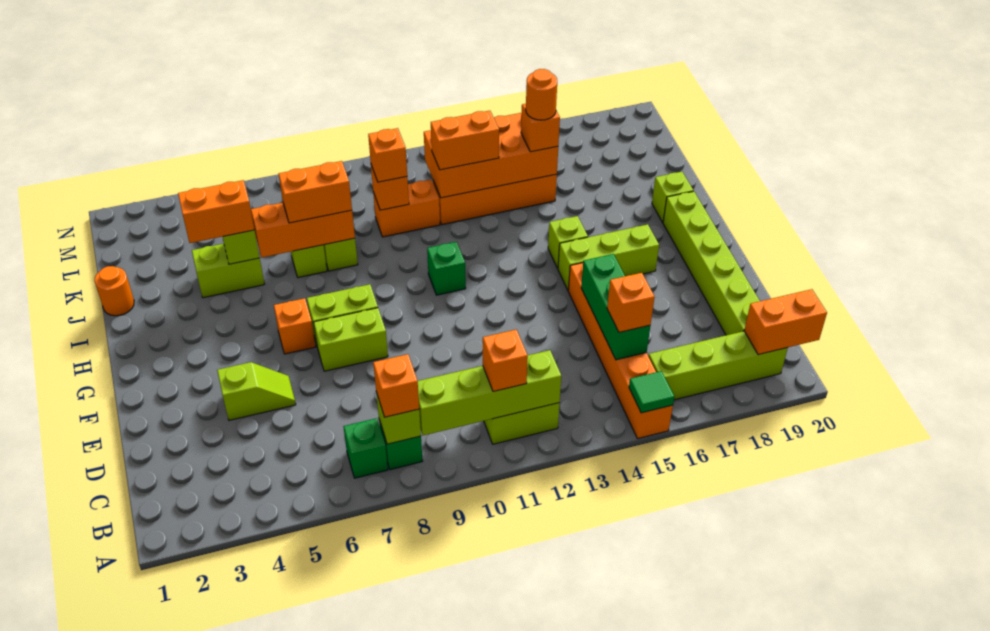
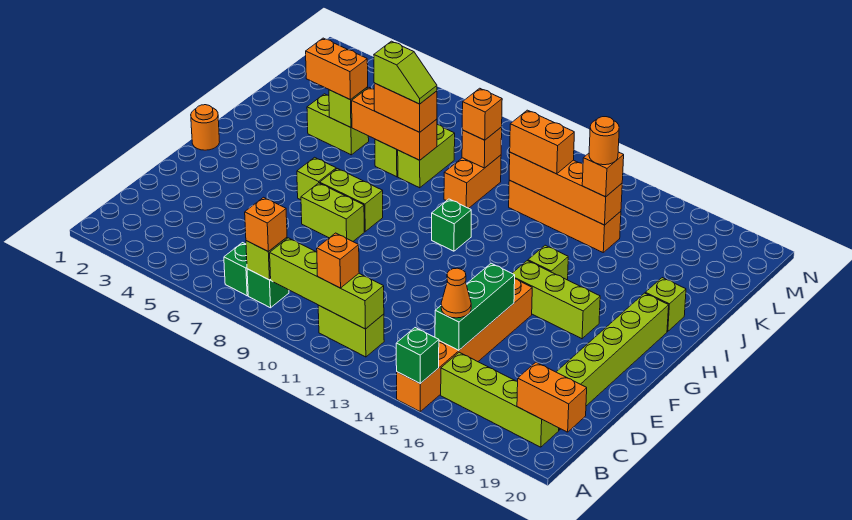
green 1x1 tile [629,371,674,413] -> green 1x1 brick [396,328,439,384]
orange 1x1 brick [607,273,655,332] -> orange 1x1 cone [441,268,471,318]
lime 1x2 slope [217,362,296,420] -> lime 1x2 slope moved to [374,41,437,104]
orange 1x1 brick [274,298,315,354] -> lime 1x1 brick [297,157,336,200]
orange 1x1 round brick [95,266,134,316] -> orange 1x1 round brick moved to [191,105,219,150]
orange 1x2 brick [373,180,440,237] -> orange 1x2 brick turned to [444,155,501,208]
orange 2x4 brick [424,113,558,198] -> orange 1x4 brick [509,152,622,225]

